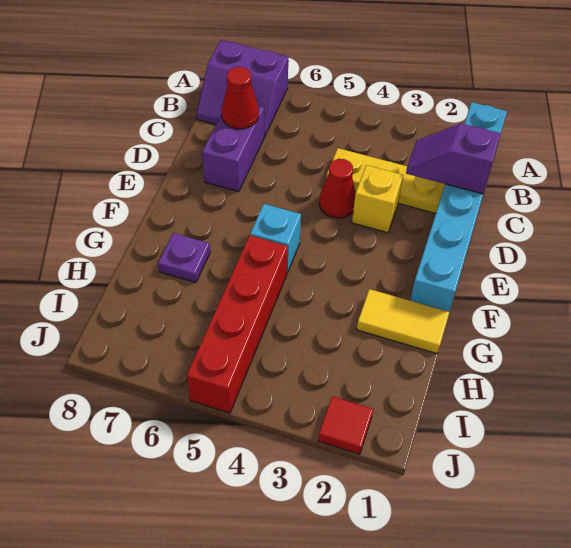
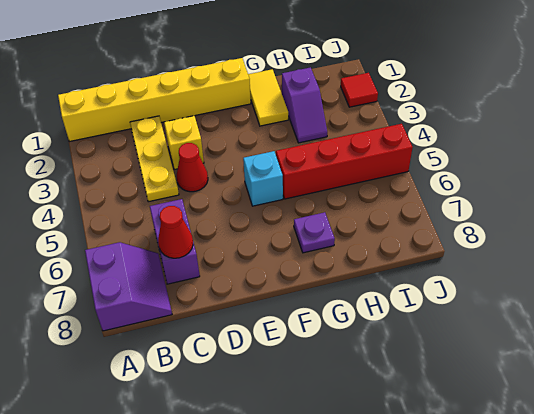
cyan 1x6 brick [410,102,507,312] -> yellow 1x6 brick [58,58,251,141]
purple 1x2 slope [406,123,501,194] -> purple 1x2 slope moved to [282,67,327,143]
purple 1x2 brick [202,106,264,192] -> purple 1x2 brick turned to [150,199,200,284]

